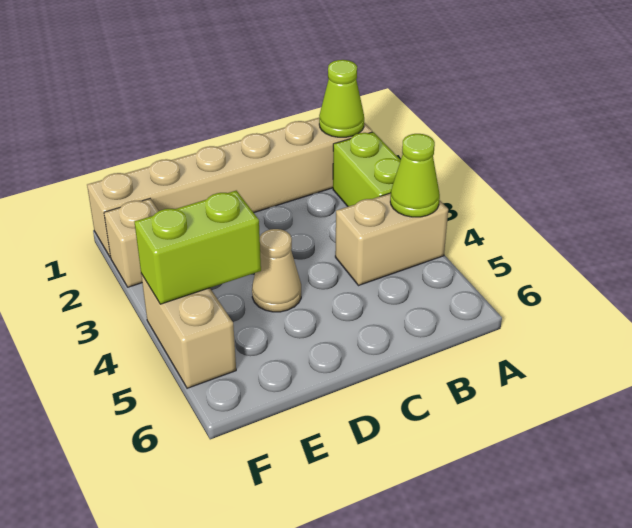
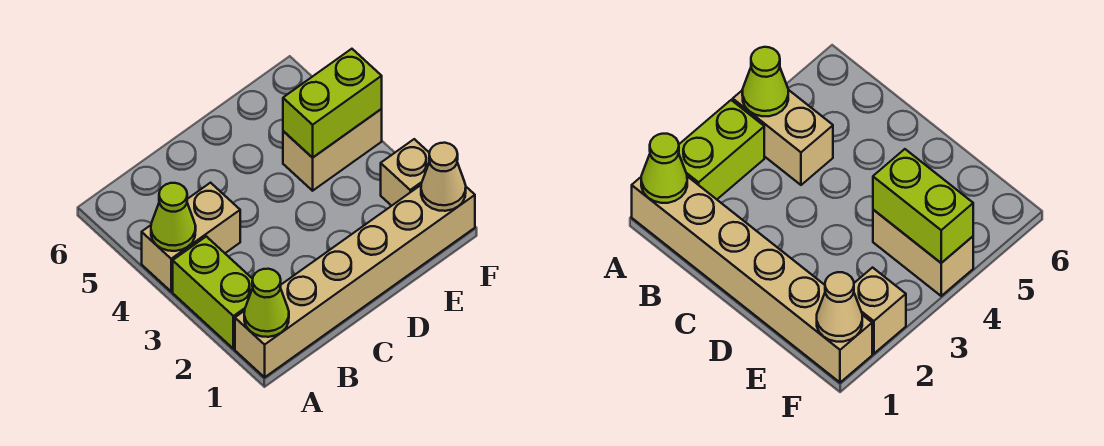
tan 1x1 cone [252,229,301,312] -> tan 1x1 cone moved to [421,143,466,211]
tan 1x2 brick [141,274,236,388] -> tan 1x2 brick turned to [283,109,382,191]

